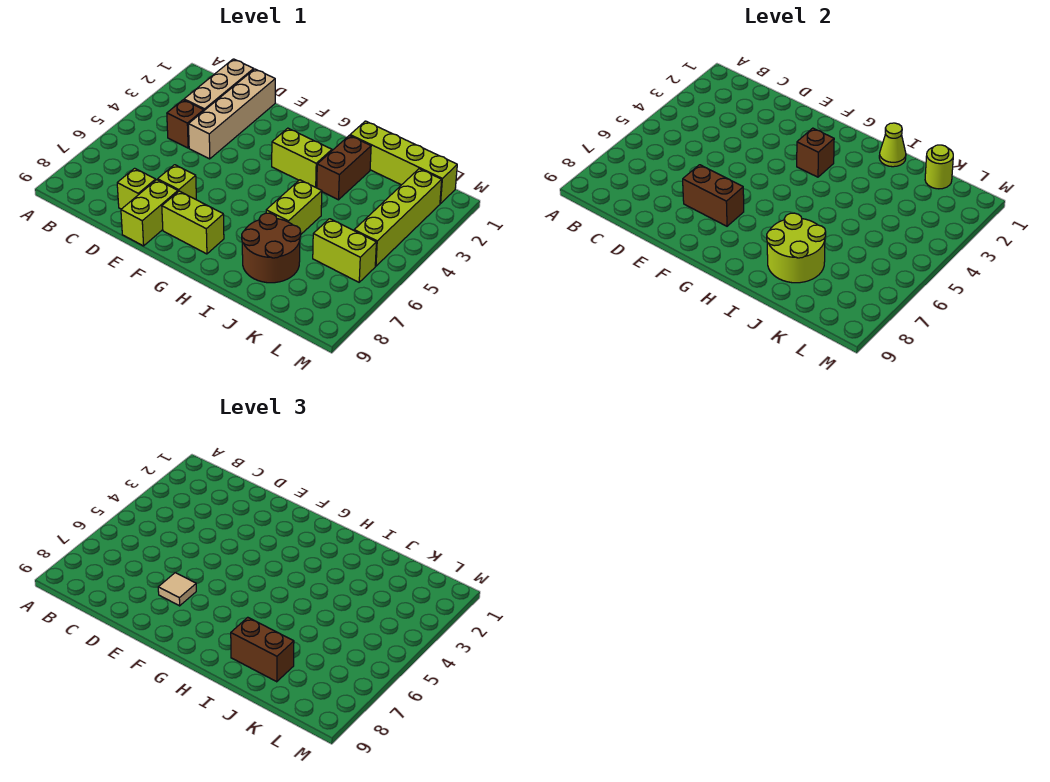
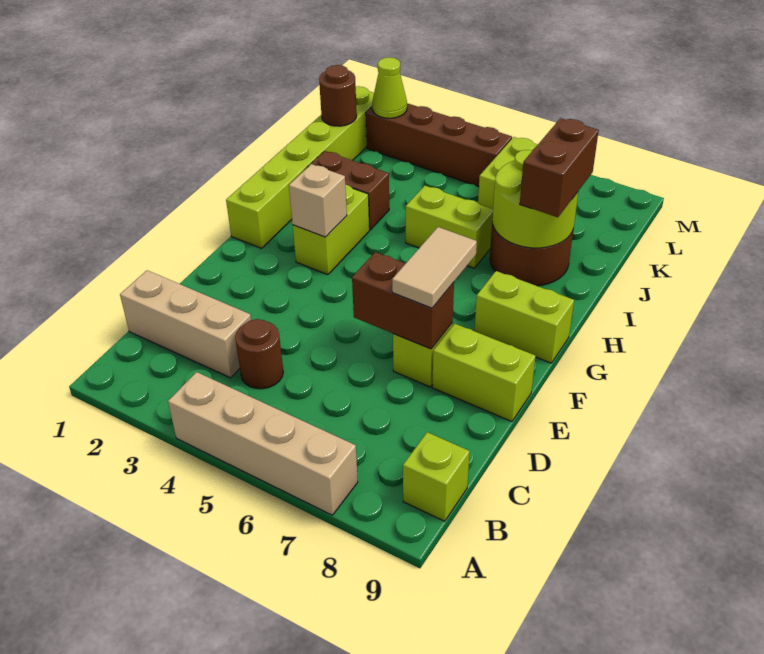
brown 1x1 brick [167,100,204,148] -> brown 1x1 round brick [235,319,283,389]
tan 1x4 brick [188,69,275,159] -> tan 1x4 brick moved to [168,372,358,515]
lime 1x1 brick [117,168,156,209] -> lime 1x1 brick moved to [403,432,470,521]
brown 1x2 brick [683,165,744,226] -> brown 1x2 brick turned to [352,252,454,349]
tan 1x1 tile [158,573,196,606] -> tan 1x2 tile [392,227,477,308]
lime 1x2 brick [162,191,224,254] -> lime 1x2 brick turned to [475,271,574,363]
brown 1x1 brick [797,128,834,177] -> tan 1x1 brick [289,164,347,237]
lime 1x4 brick [350,121,457,204] -> lime 1x6 brick [226,86,374,248]
lime 1x1 cone [879,123,906,167] -> lime 1x1 cone moved to [372,57,407,118]
lime 1x1 round brick [925,145,953,189] -> brown 1x1 round brick [319,65,357,126]
lime 1x4 brick [354,169,442,266] -> brown 1x4 brick [366,103,512,187]

